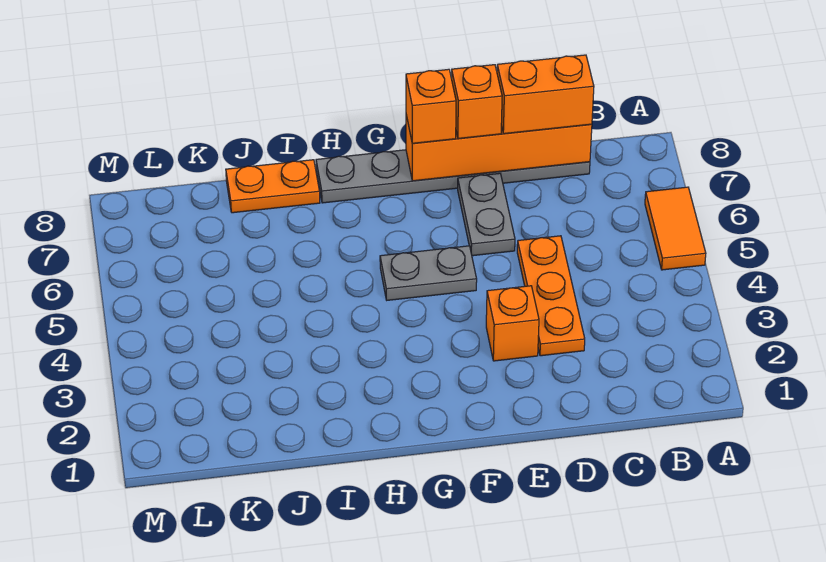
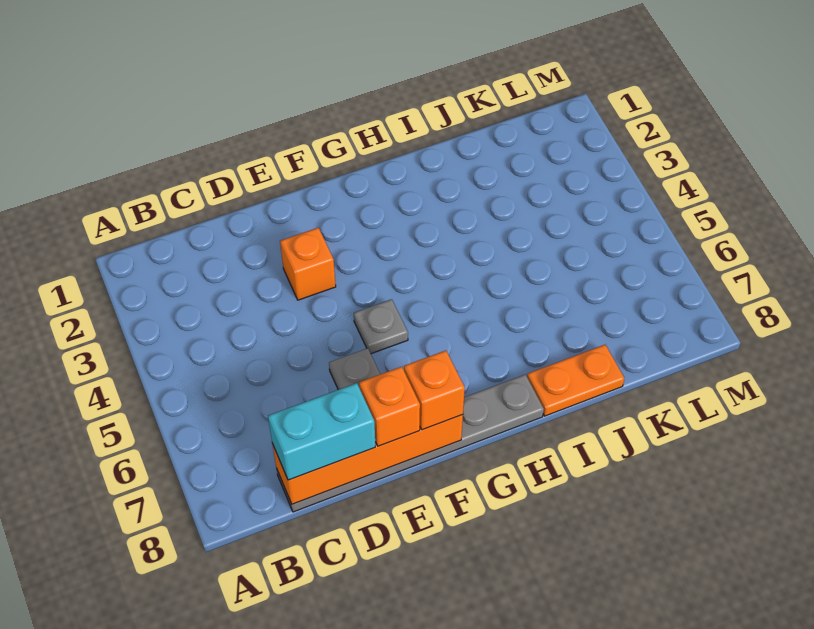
orange 1x2 tile [645,187,706,270] -> none
orange 1x2 brick [497,55,594,134] -> cyan 1x2 brick [268,383,375,480]
orange 1x3 plate [517,236,585,356] -> none
grey 1x2 plate [380,246,477,300] -> grey 1x1 plate [354,299,408,354]

